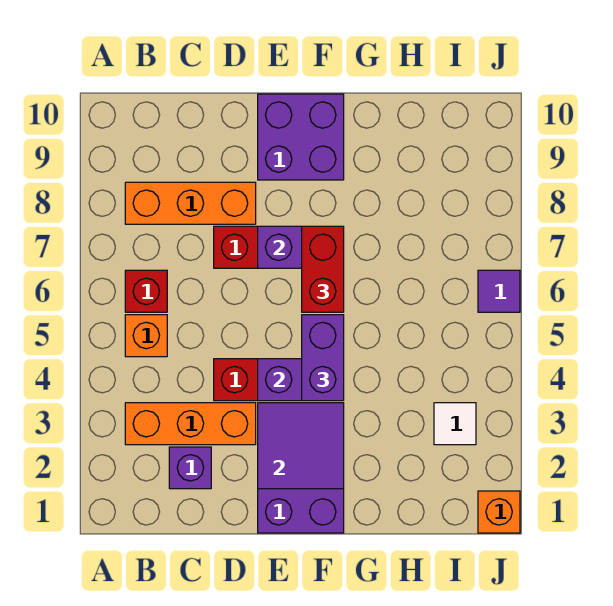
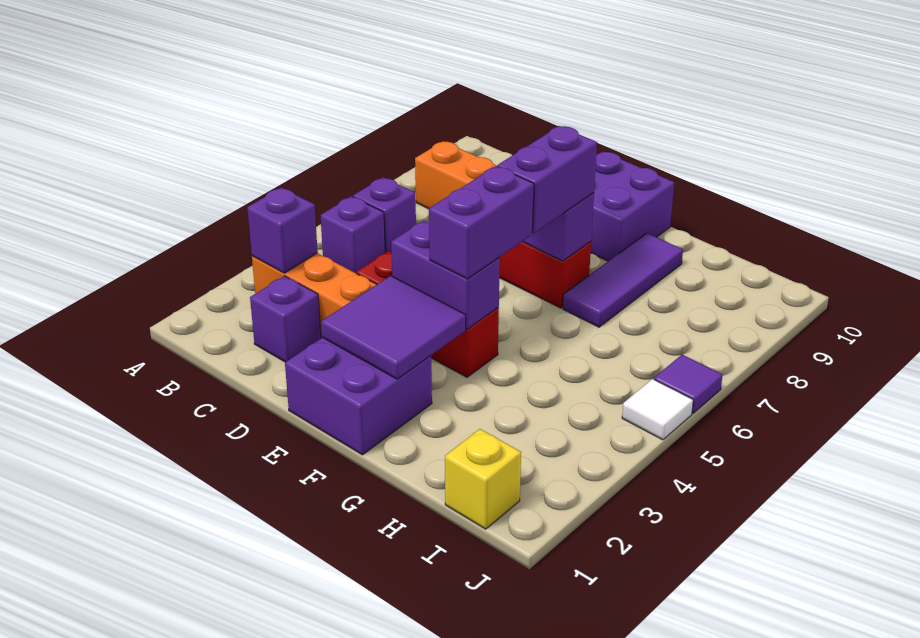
none -> purple 1x1 brick [247,188,318,273]
orange 1x1 brick [125,315,167,357] -> purple 1x1 brick [320,196,385,273]
red 1x1 brick [125,270,167,312] -> purple 1x1 brick [353,177,416,253]
red 1x2 brick [302,226,344,312] -> purple 1x2 brick [497,126,597,233]
none -> purple 1x3 tile [563,233,683,327]
none -> yellow 1x1 brick [445,429,521,529]
white 1x1 tile [434,403,476,445] -> white 1x1 tile moved to [622,379,693,440]
orange 1x1 brick [478,491,520,533] -> none

